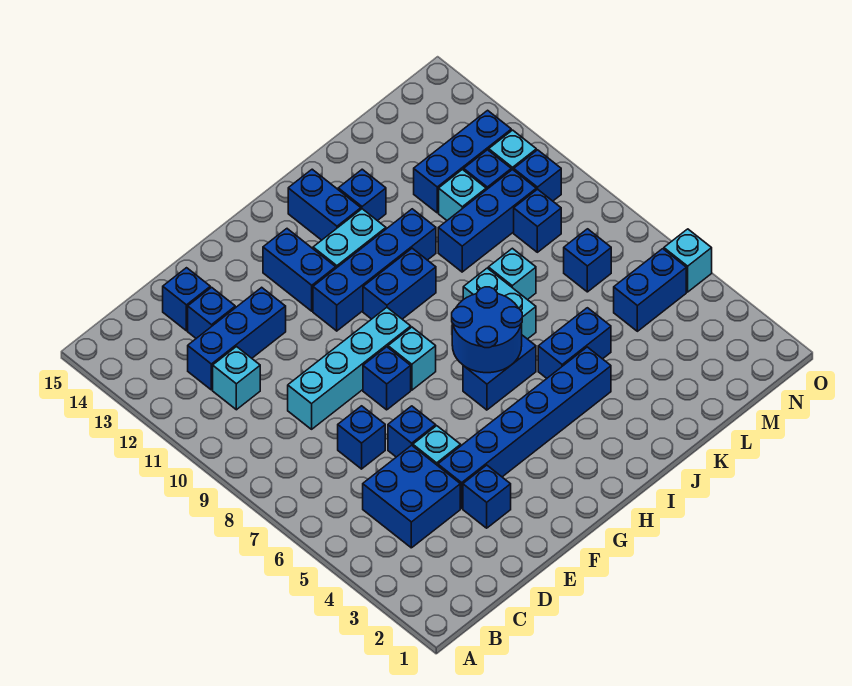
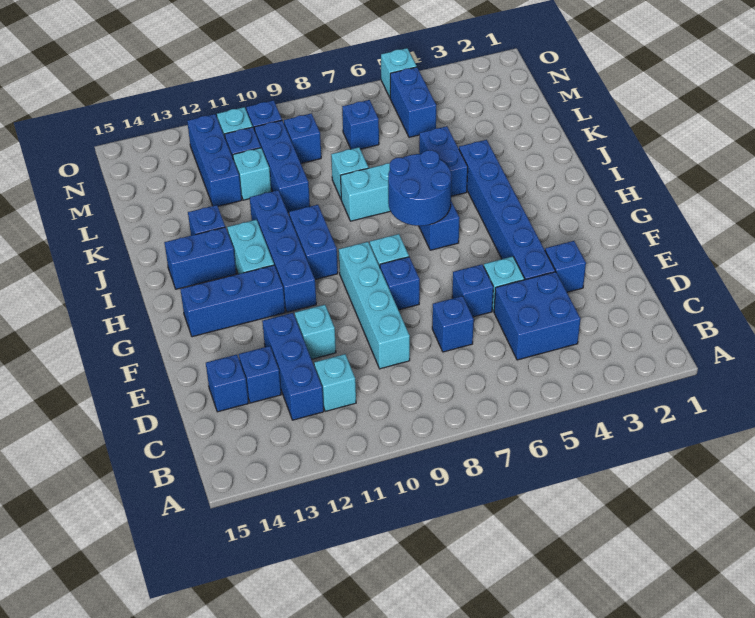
none -> cyan 1x1 brick [295,305,336,359]
blue 1x2 brick [263,229,336,311] -> blue 1x3 brick [180,265,285,337]

